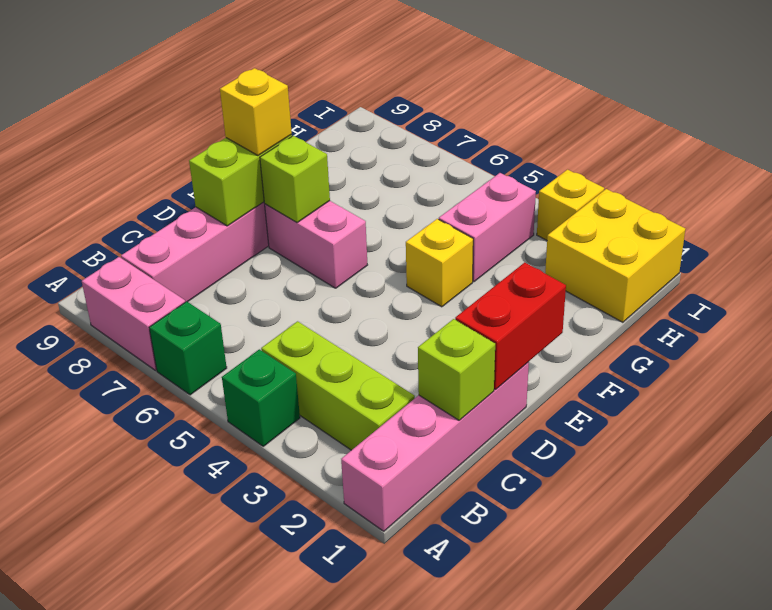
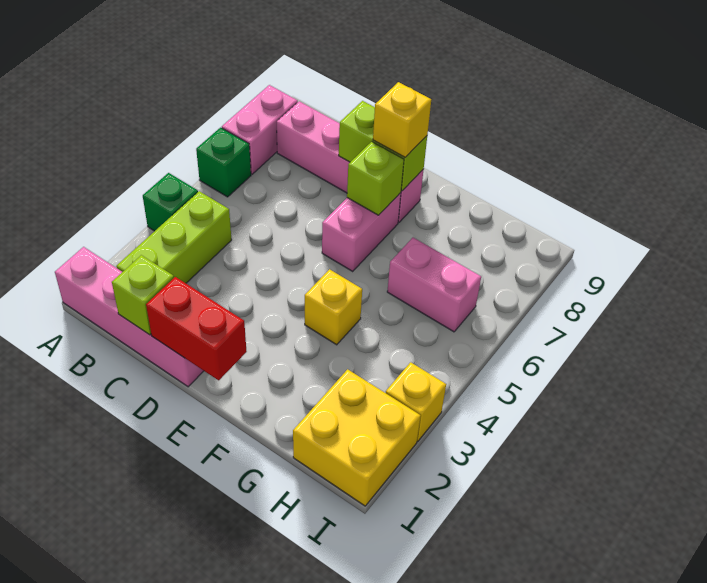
pink 1x2 brick [439,173,536,282] -> pink 1x2 brick moved to [387,238,481,332]

